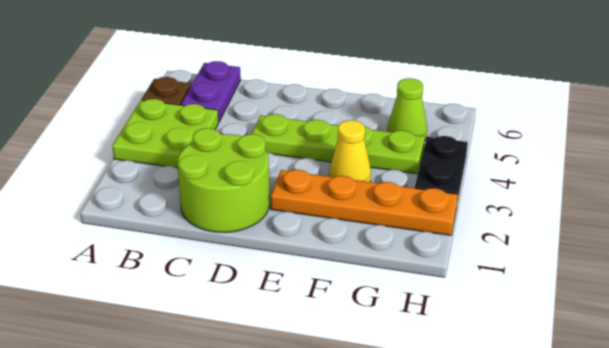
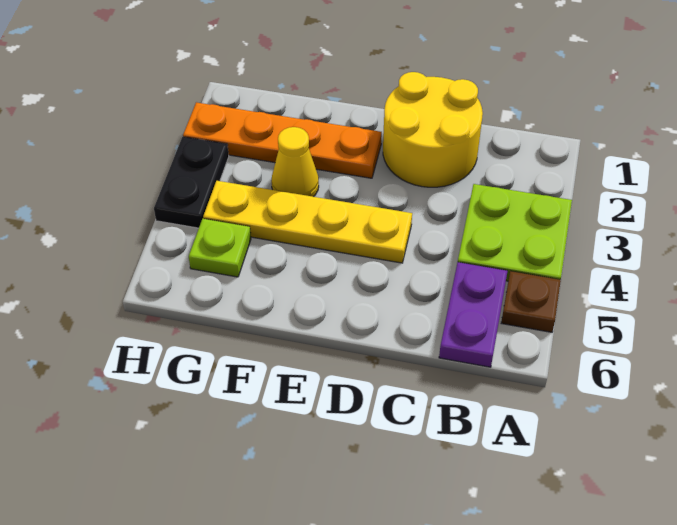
lime 2x2 round brick [177,128,270,232] -> yellow 2x2 round brick [383,72,483,187]
lime 1x4 plate [252,114,425,174] -> yellow 1x4 plate [203,181,412,263]
lime 1x1 cone [387,78,427,141] -> lime 1x1 plate [189,219,251,277]

